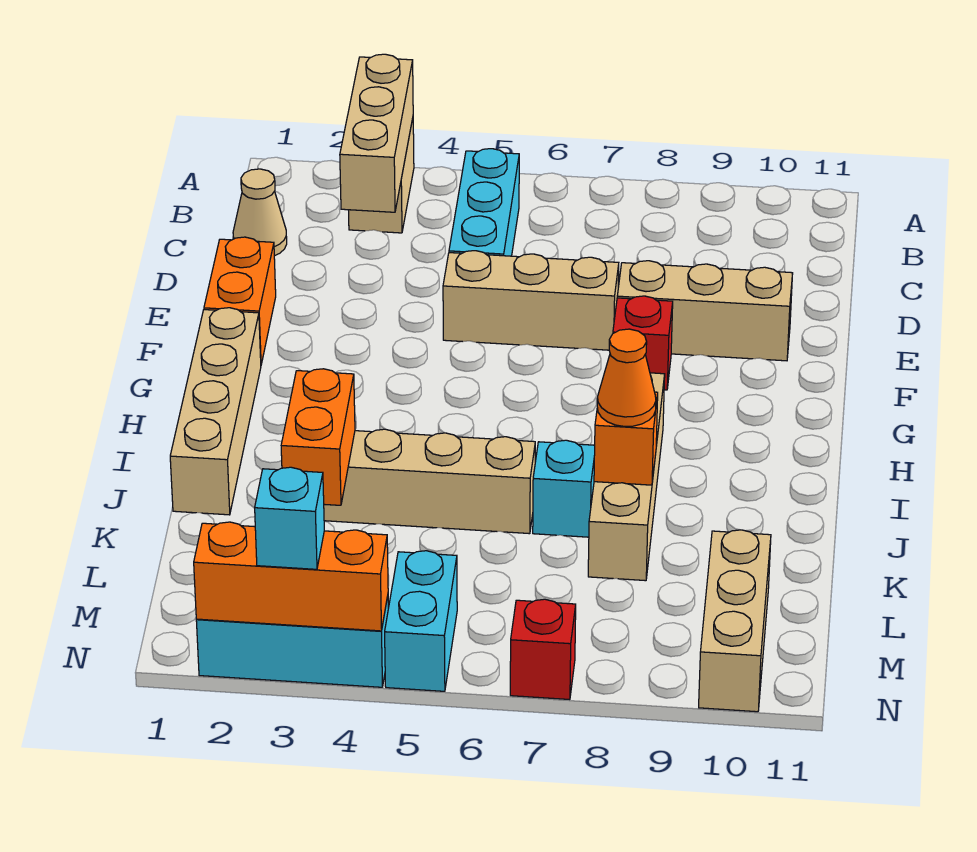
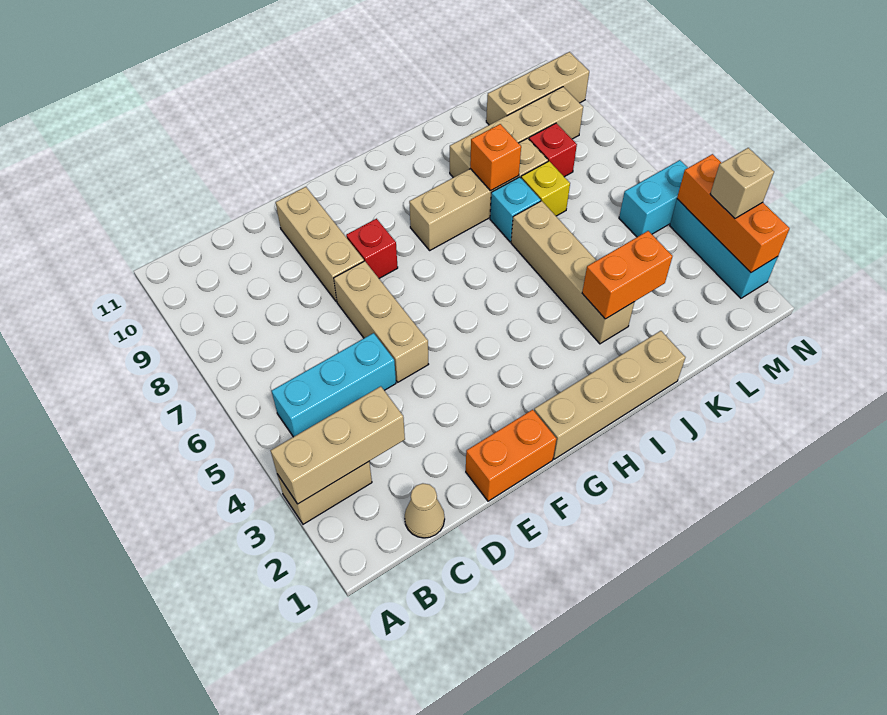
orange 1x1 cone [597,329,656,426] -> none
none -> tan 1x4 brick [450,87,583,178]
none -> yellow 1x1 brick [521,161,570,216]
cyan 1x1 brick [255,467,324,569] -> tan 1x1 brick [710,148,774,218]
red 1x1 brick [510,599,576,700] -> red 1x1 brick moved to [529,123,577,177]

